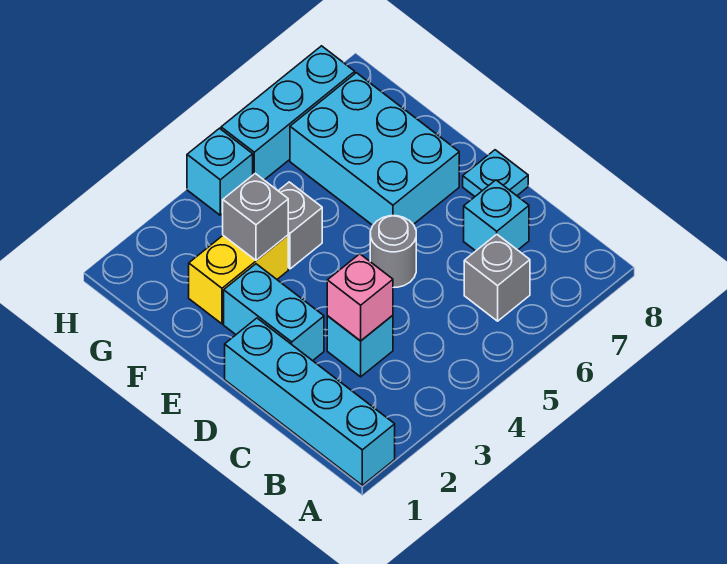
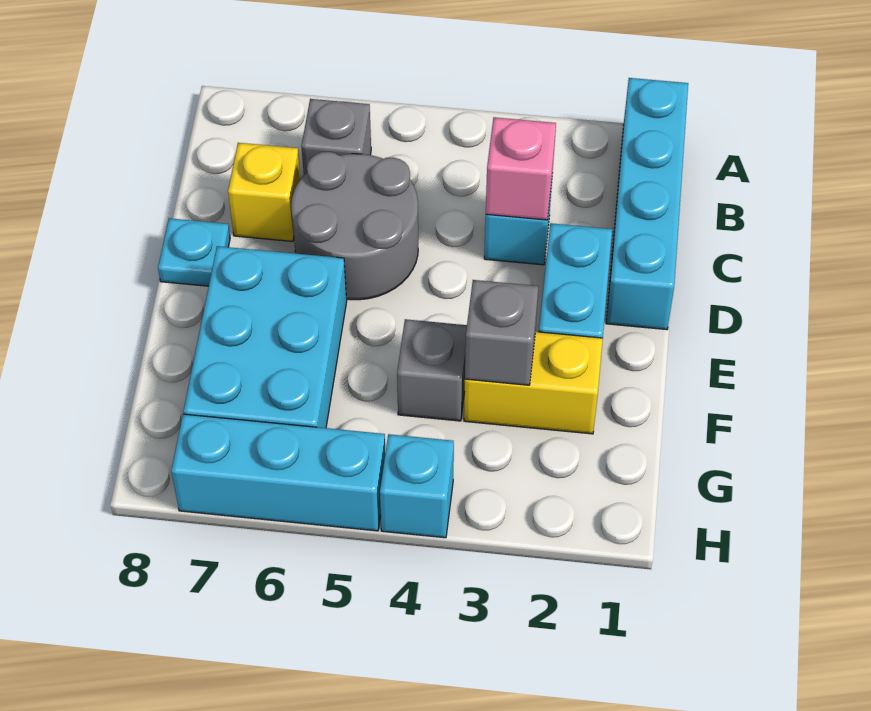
cyan 1x1 brick [464,180,529,251] -> yellow 1x1 brick [228,143,300,241]
grey 1x1 round brick [370,216,416,288] -> grey 2x2 round brick [291,152,418,300]

